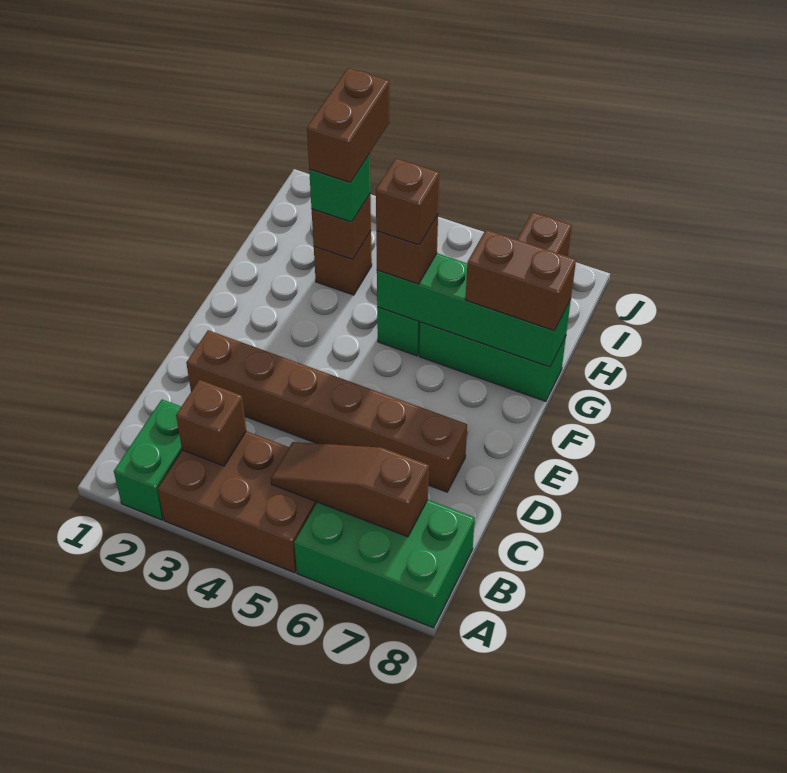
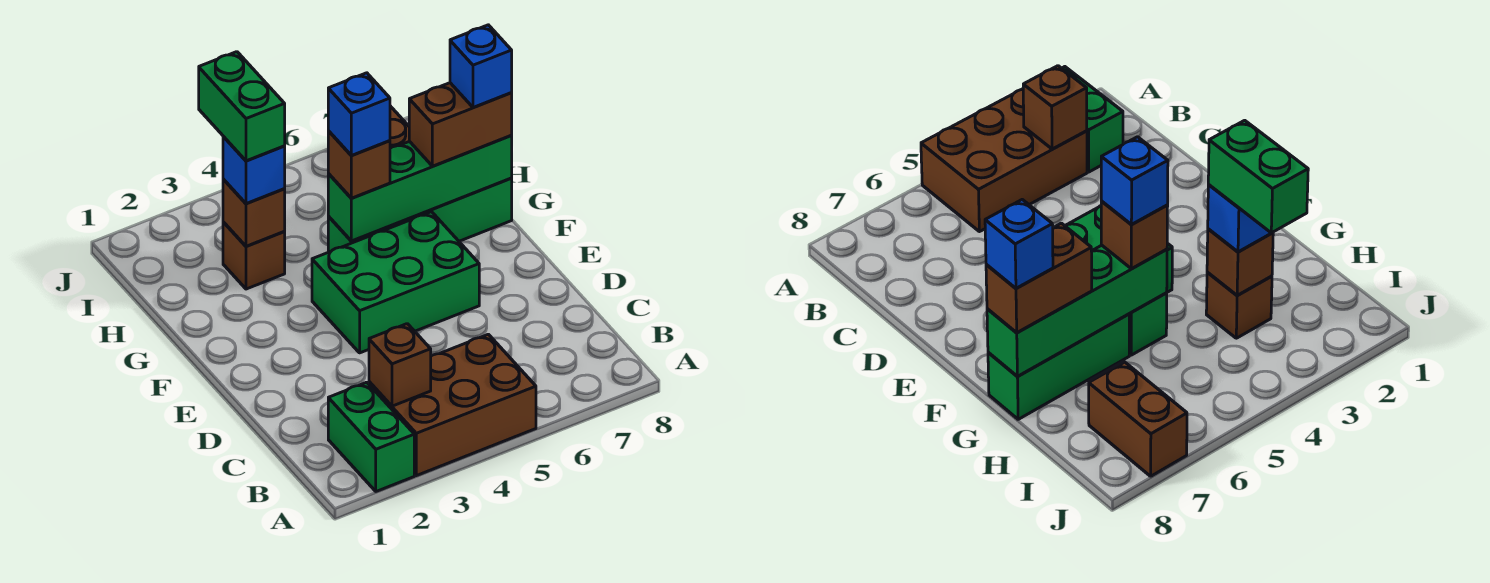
green 2x3 brick [294,500,475,628] -> green 2x3 brick moved to [312,212,479,353]
brown 1x3 slope [271,442,429,537] -> none
brown 1x6 brick [186,330,467,492] -> none
brown 1x1 brick [376,158,439,245] -> blue 1x1 brick [328,73,390,155]
none -> blue 1x1 brick [450,25,512,107]
green 1x1 brick [309,154,370,222] -> blue 1x1 brick [223,136,285,204]
brown 1x2 brick [307,68,389,183] -> green 1x2 brick [199,52,285,161]

